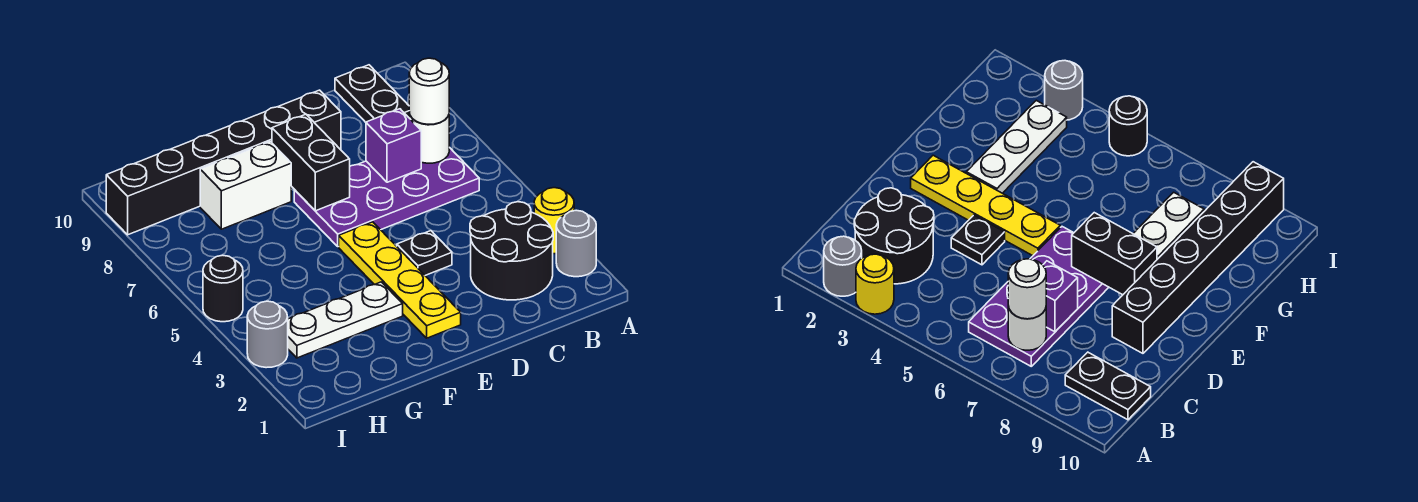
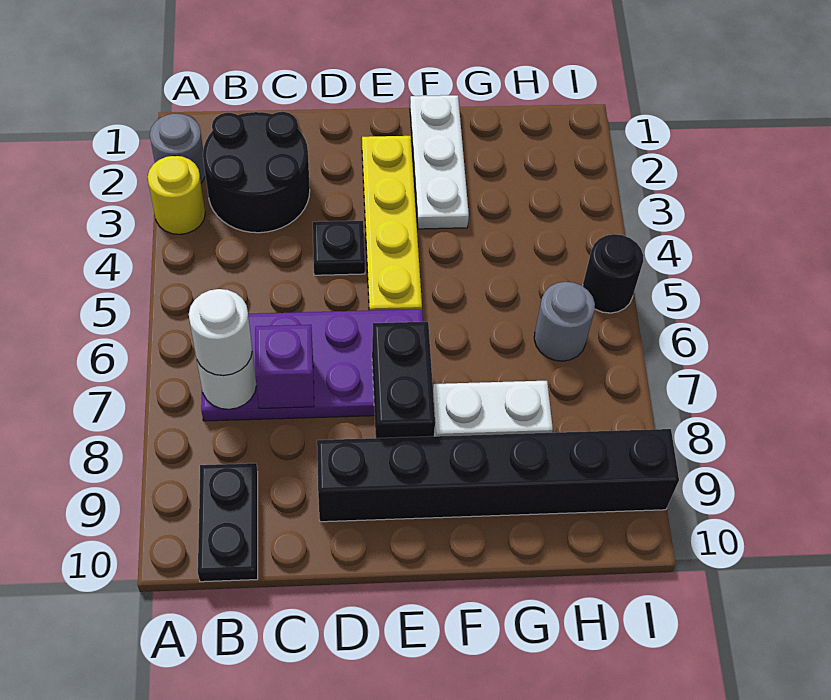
white 1x3 plate [288,282,403,358] -> white 1x3 plate turned to [410,95,469,229]
grey 1x1 round brick [247,301,288,368] -> grey 1x1 round brick moved to [534,282,595,361]

